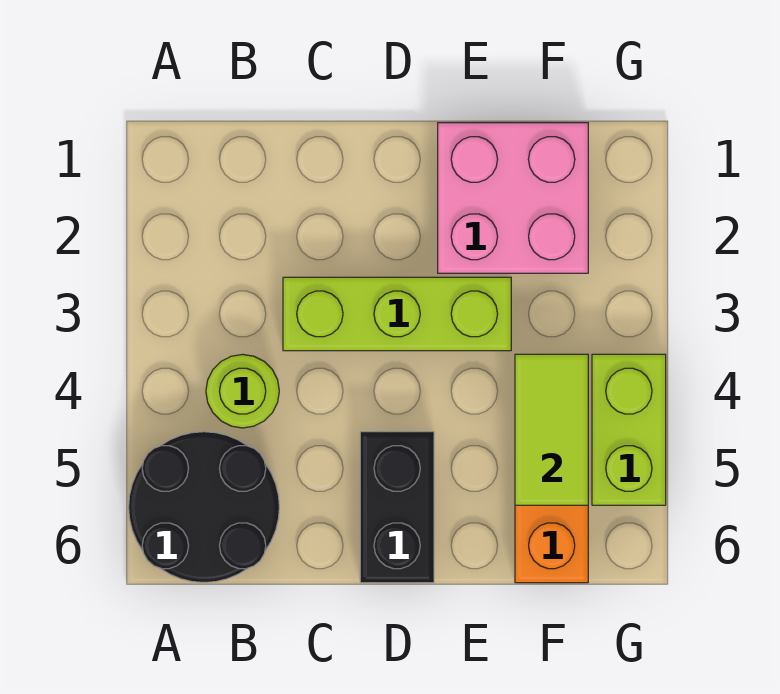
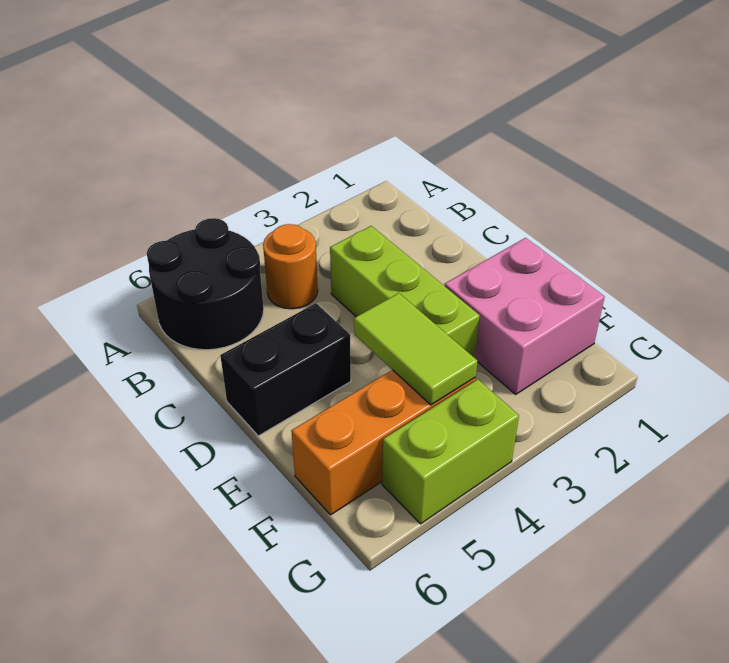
lime 1x1 round brick [206,354,279,428] -> orange 1x1 round brick [263,224,318,309]
lime 1x2 tile [515,354,588,505] -> lime 1x2 tile turned to [354,293,478,405]

